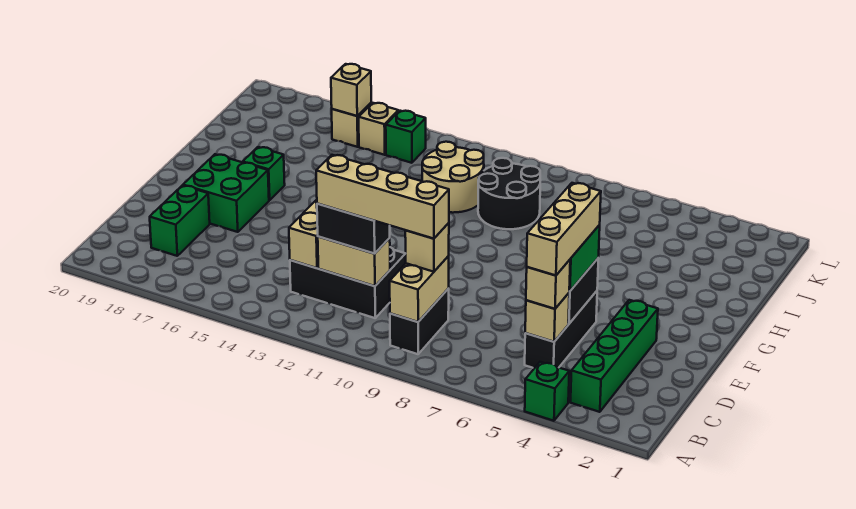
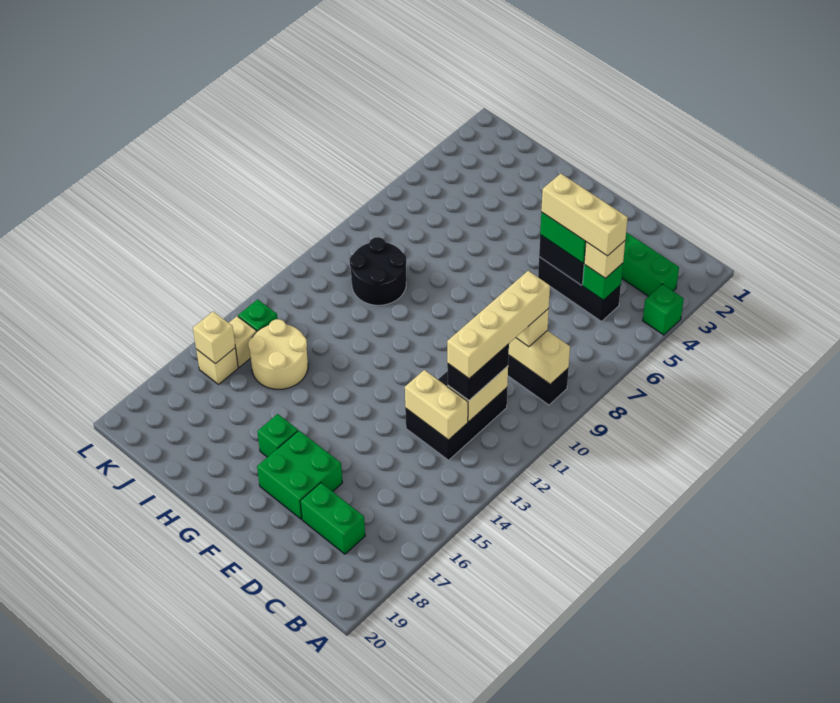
tan 1x1 brick [525,293,569,342] -> green 1x1 brick [583,263,623,300]
tan 2x2 round brick [422,142,484,213] -> tan 2x2 round brick moved to [248,319,308,389]

